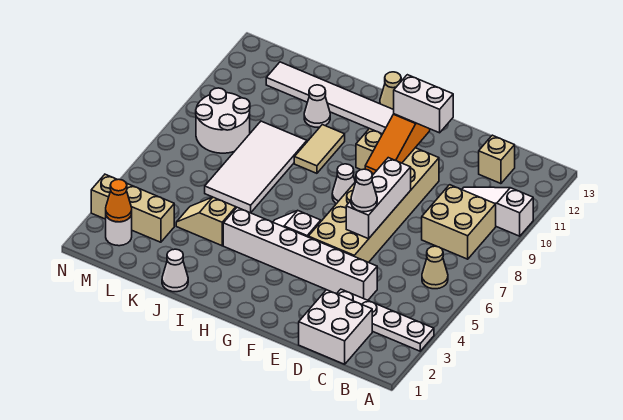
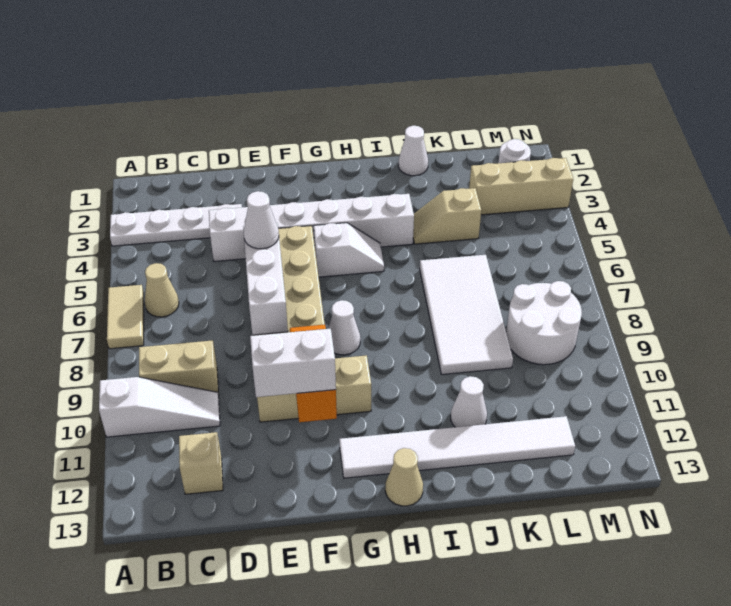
tan 2x2 brick [422,185,496,259] -> tan 1x2 brick [139,340,218,392]
white 2x2 brick [299,290,372,364] -> none
tan 1x2 tile [294,125,345,173] -> tan 1x2 tile moved to [107,285,144,349]
tan 1x2 slope [176,197,236,246] -> tan 1x2 slope turned to [413,188,481,244]
orange 1x1 cone [106,179,132,222] -> none

